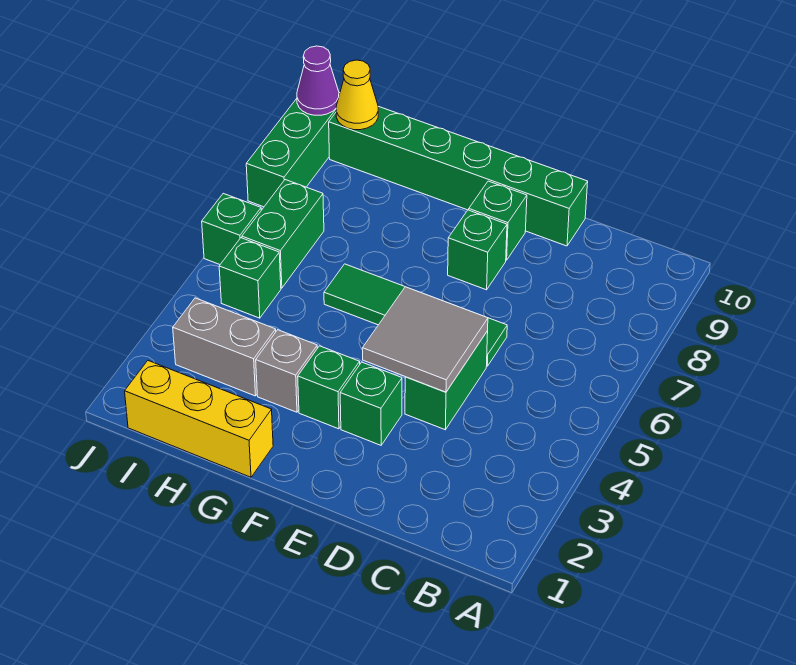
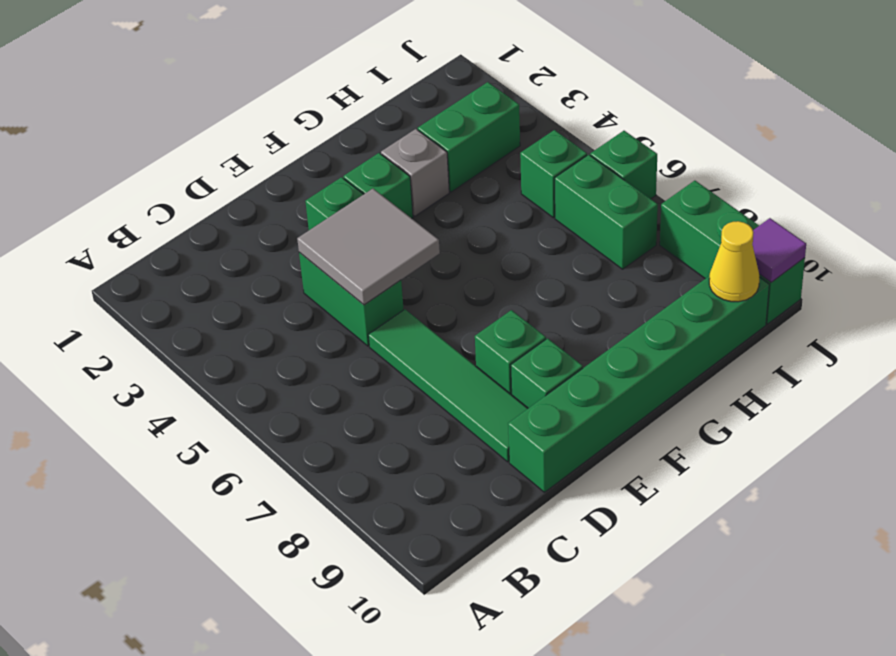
green 1x4 tile [324,264,507,366] -> green 1x4 tile turned to [368,309,528,462]
yellow 1x3 brick [125,361,273,477] -> none
grey 1x2 brick [173,298,276,396] -> green 1x2 brick [418,82,520,192]
purple 1x1 cone [297,46,339,115] -> purple 1x1 tile [752,218,806,282]

